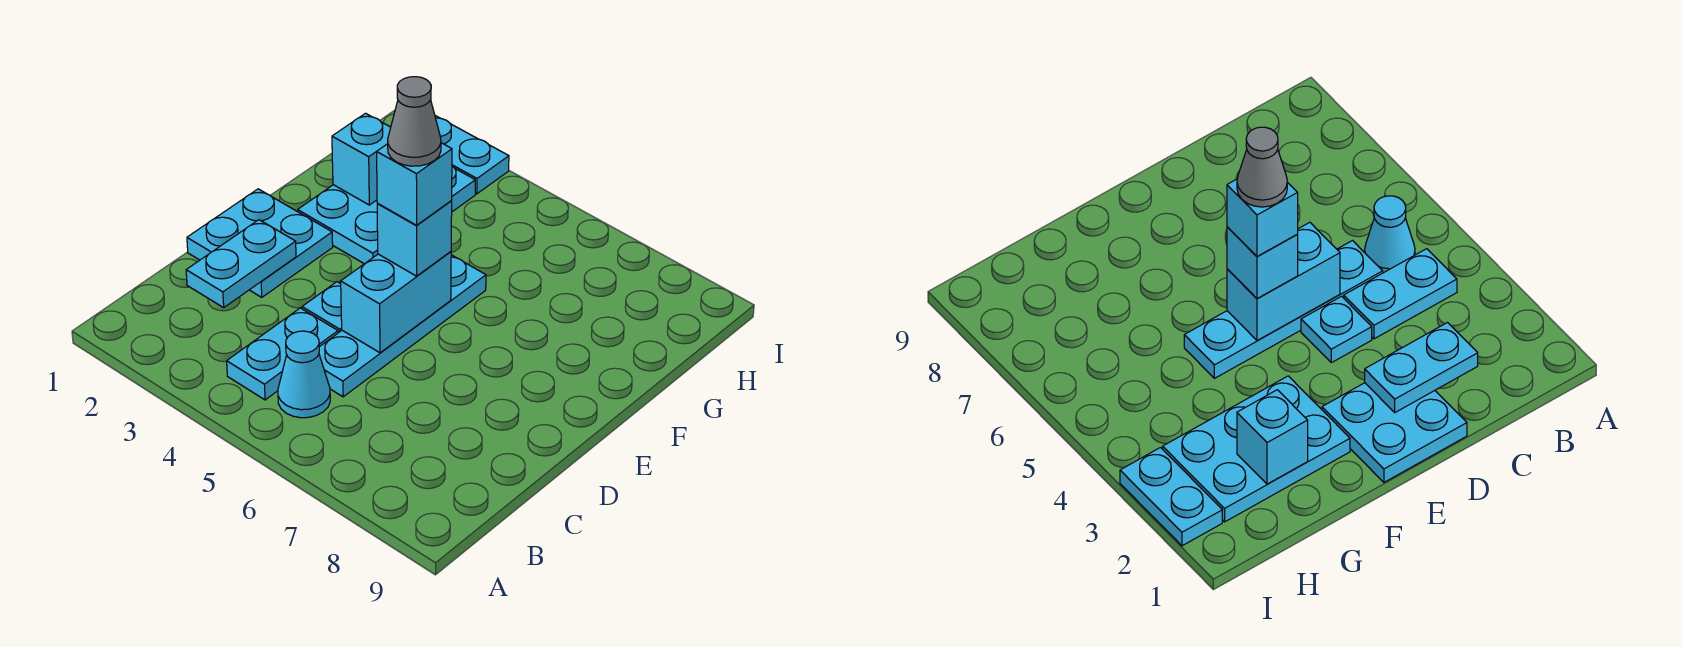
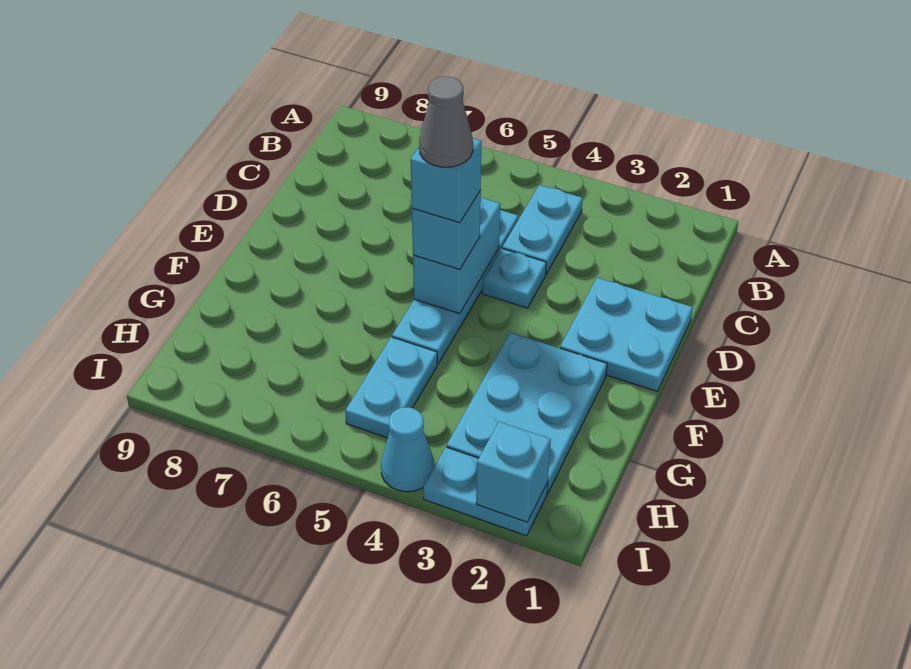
cyan 1x1 cone [278,331,330,418] -> cyan 1x1 cone moved to [381,407,434,492]
cyan 1x2 plate [186,220,296,308] -> cyan 1x2 plate moved to [345,337,437,438]
cyan 1x1 brick [332,113,391,205] -> cyan 1x1 brick moved to [476,422,551,522]

